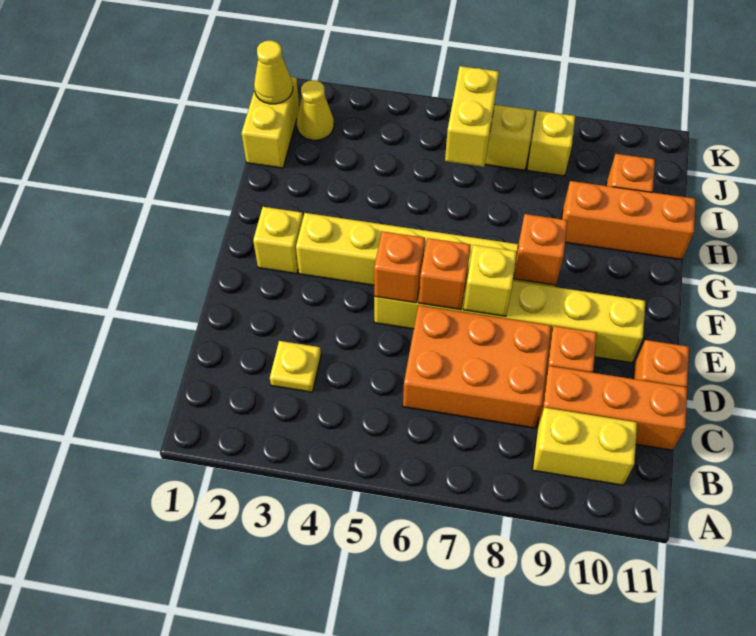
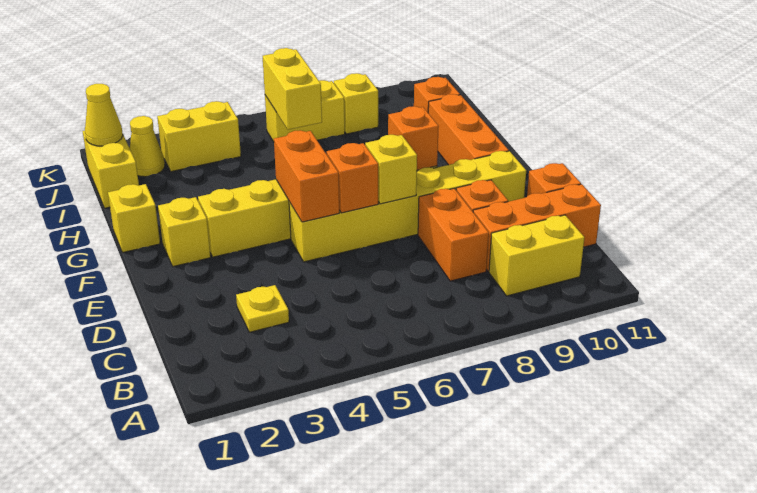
orange 2x3 brick [403,305,551,428] -> orange 1x2 brick [418,188,489,281]
orange 1x1 brick [374,231,425,303] -> orange 1x2 brick [274,130,339,222]
none -> yellow 1x1 brick [108,184,160,252]
orange 1x3 brick [562,181,696,260] -> orange 1x3 brick turned to [428,94,509,165]
none -> yellow 1x2 brick [157,101,241,172]

